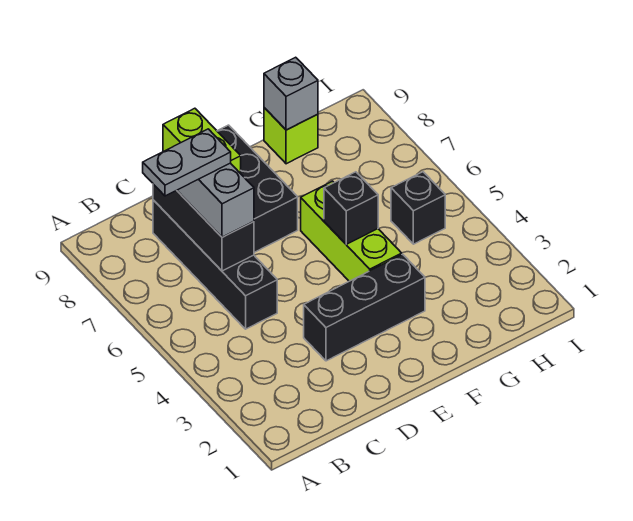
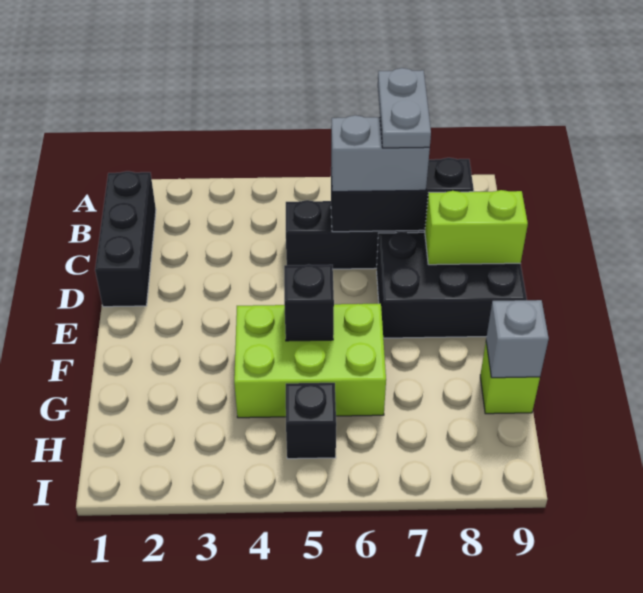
black 1x3 brick [304,254,425,361] -> black 1x3 brick moved to [95,171,156,307]
lime 1x3 brick [301,181,402,281] -> lime 2x3 brick [234,304,386,418]

